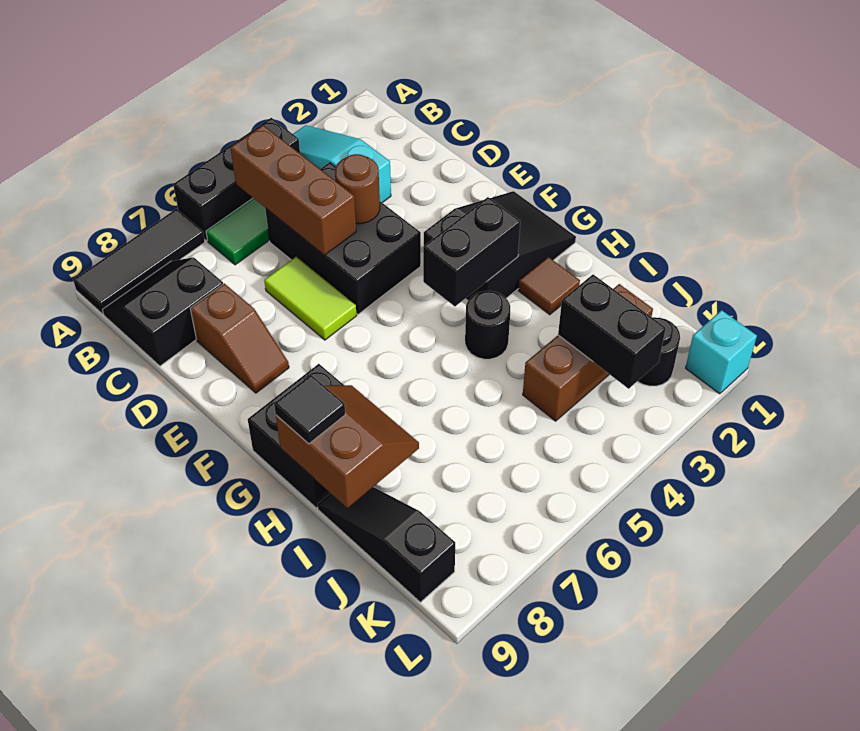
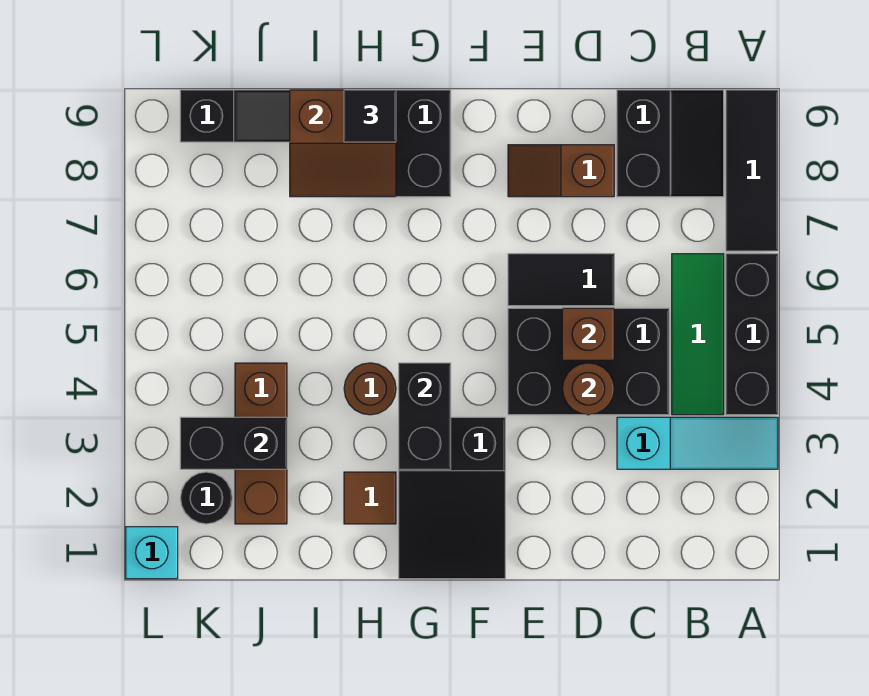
brown 1x3 brick [230,125,356,255] -> brown 1x1 brick [562,308,614,360]
lime 1x2 tile [264,257,357,340] -> black 1x2 tile [508,254,614,306]
black 1x1 round brick [465,291,510,359] -> brown 1x1 round brick [344,363,396,415]

